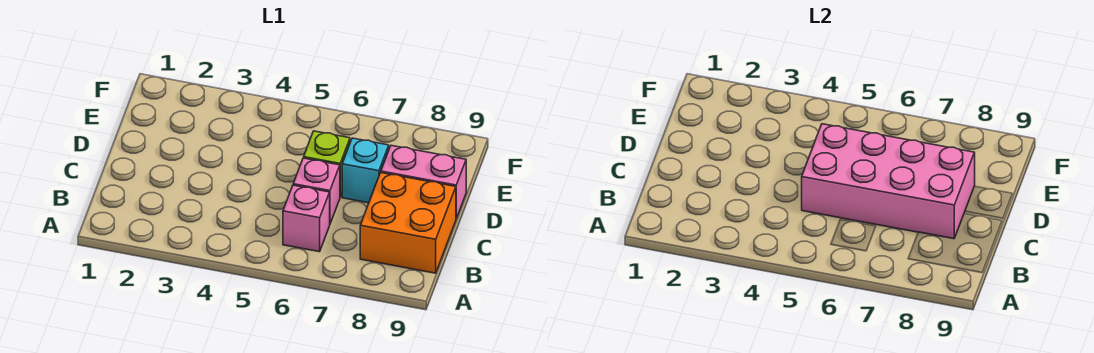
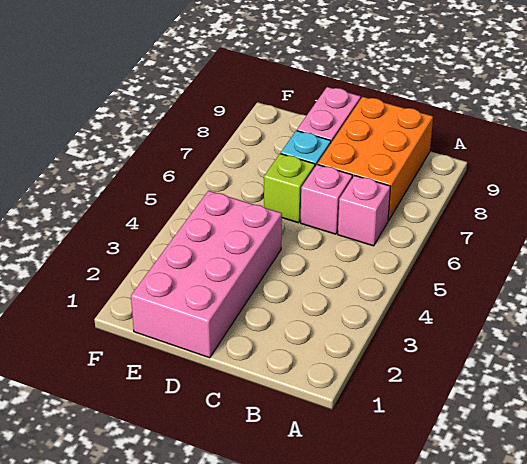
orange 2x2 brick [360,173,456,273] -> orange 2x3 brick [318,97,433,221]
pink 2x4 brick [802,124,975,239] -> pink 2x4 brick moved to [131,191,282,358]

